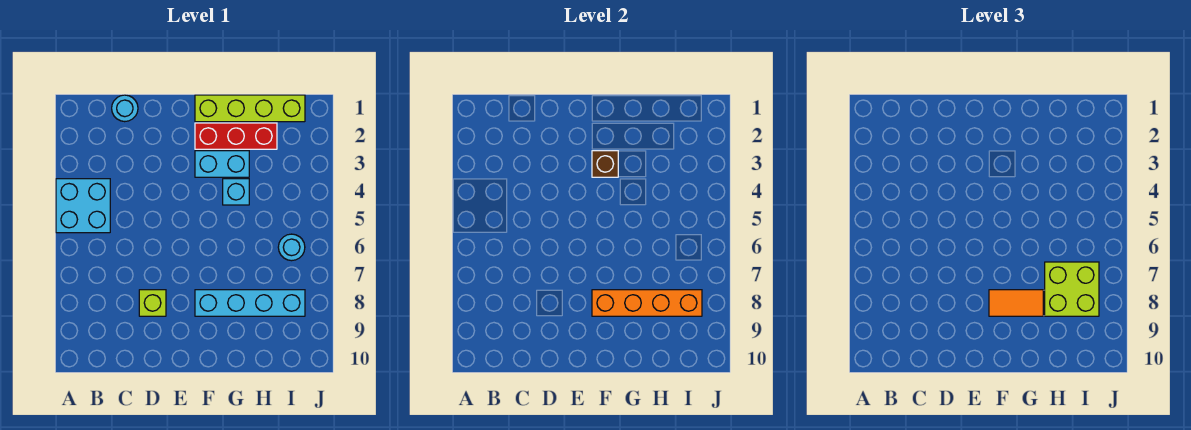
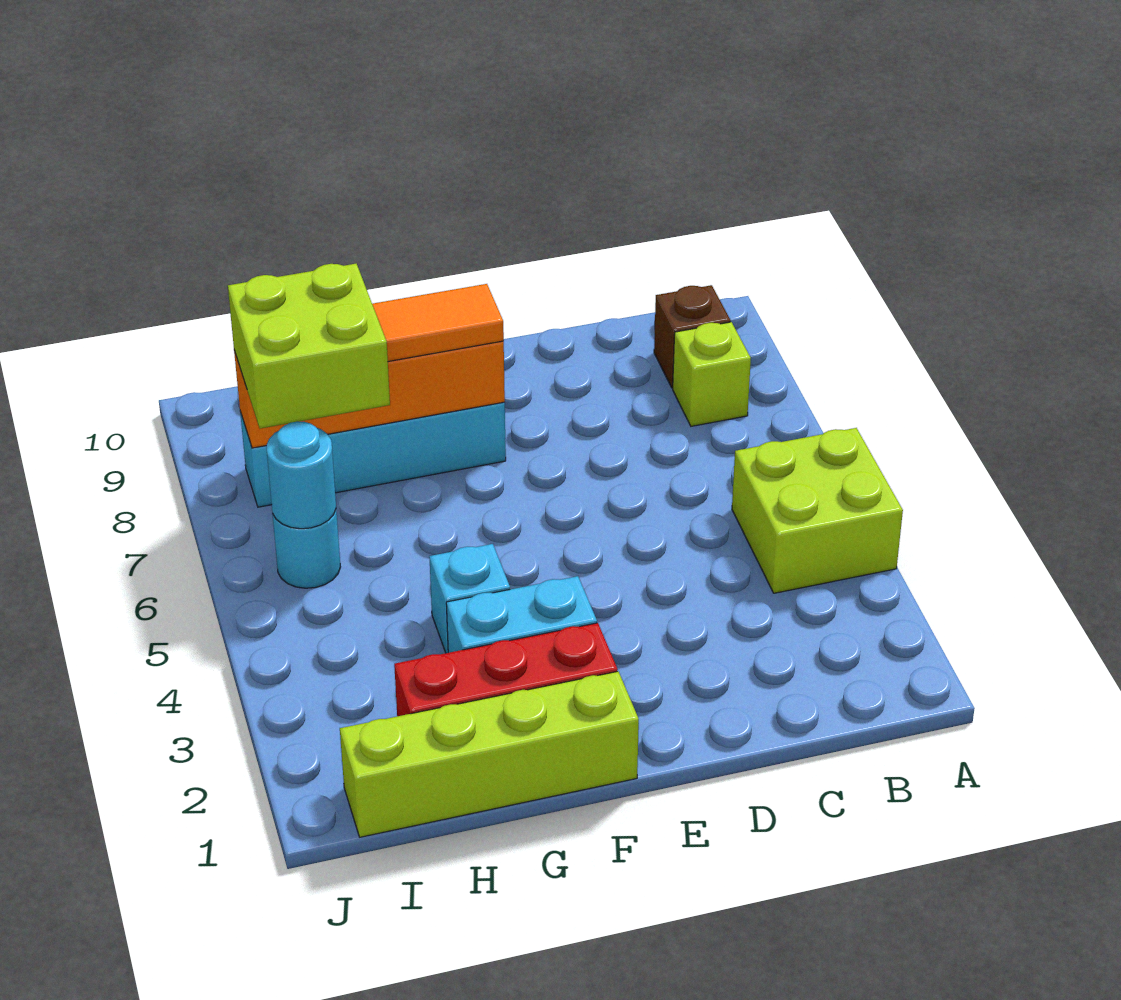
cyan 2x2 brick [56,179,110,233] -> lime 2x2 brick [732,428,903,593]
cyan 1x1 round brick [112,95,138,122] -> cyan 1x1 round brick moved to [266,422,336,529]
lime 1x1 brick [139,290,166,316] -> lime 1x1 brick moved to [673,322,751,426]
brown 1x1 brick [592,151,618,177] -> brown 1x1 brick moved to [654,285,731,388]

